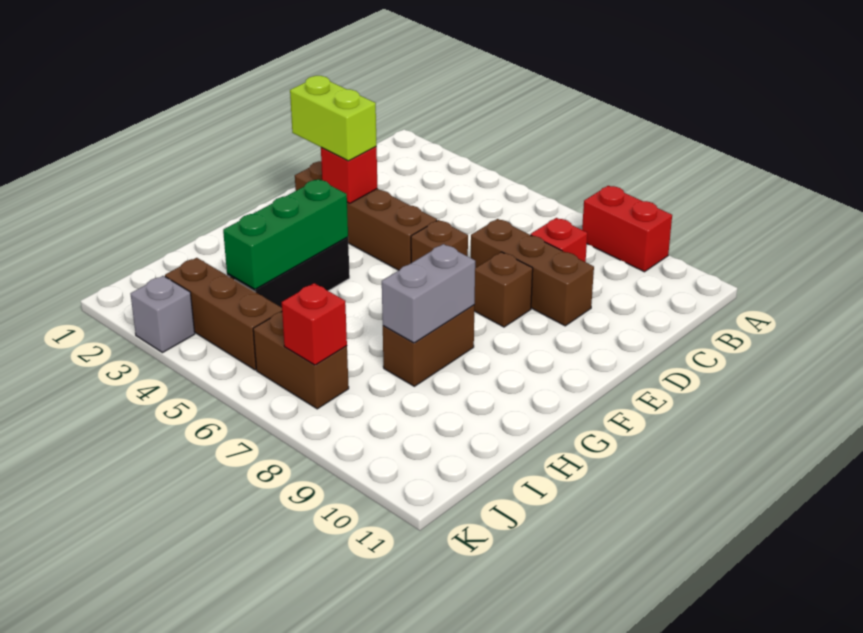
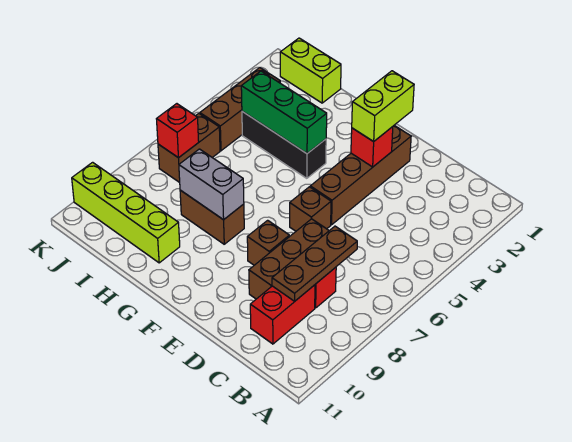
red 1x2 brick [582,186,672,272] -> red 1x2 brick moved to [250,285,315,344]
none -> brown 1x3 plate [272,226,357,301]
none -> lime 1x4 brick [72,162,180,263]
none -> lime 1x2 brick [280,38,341,103]
grey 1x1 brick [131,276,195,353] -> none

